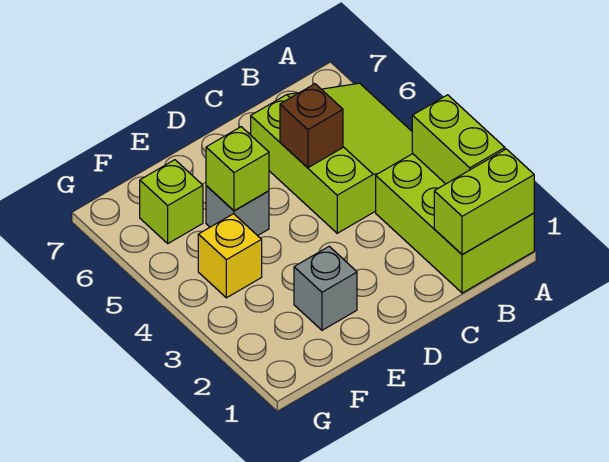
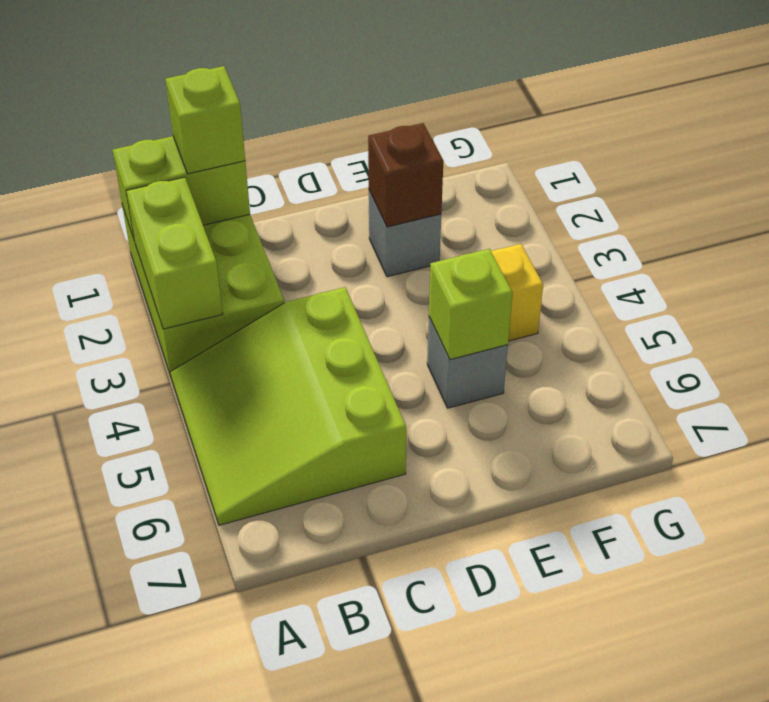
brown 1x1 brick [280,84,343,168] -> brown 1x1 brick moved to [368,123,443,227]
lime 1x1 brick [140,160,203,243] -> lime 1x1 brick moved to [165,66,245,174]

